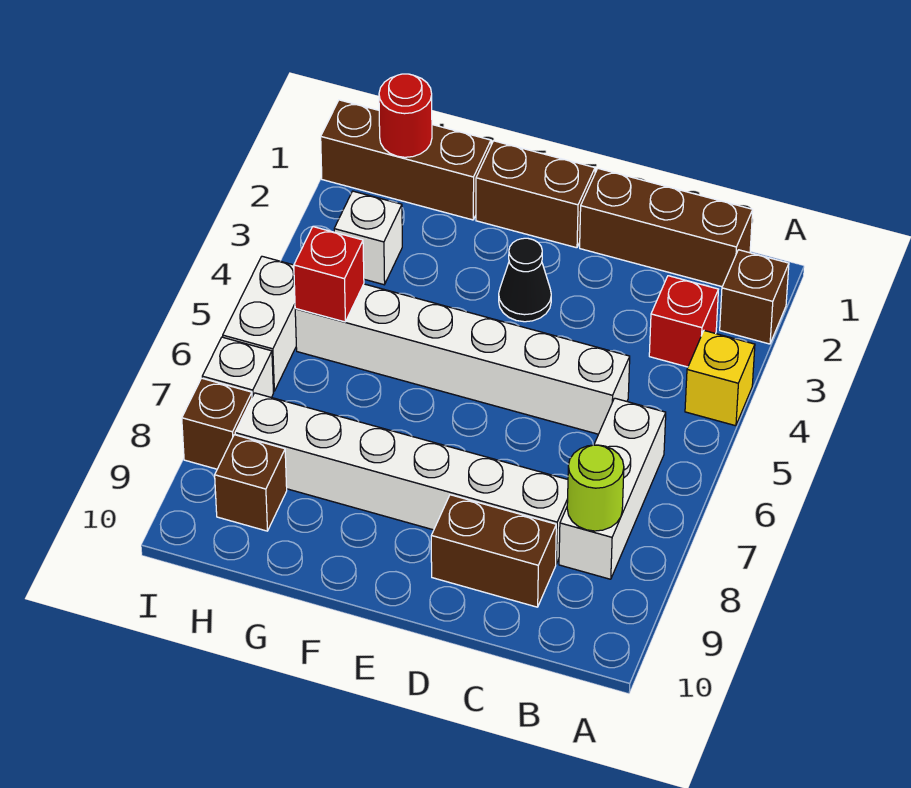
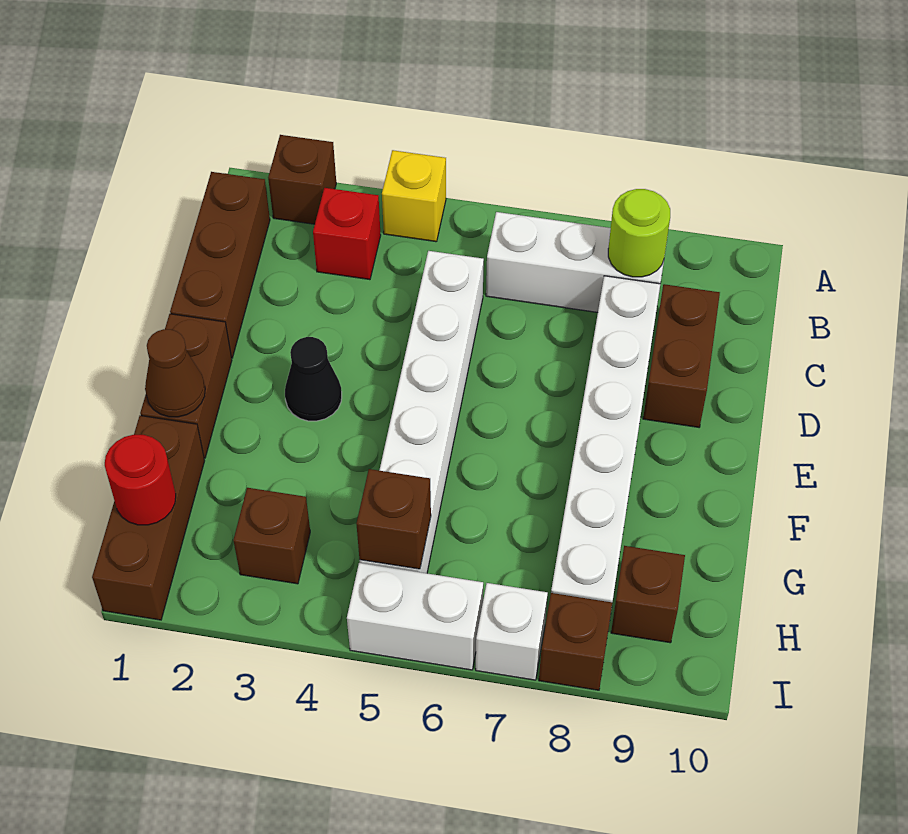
none -> brown 1x1 cone [145,329,205,417]
white 1x1 brick [334,191,402,285] -> brown 1x1 brick [233,488,310,584]
red 1x1 brick [294,227,364,322] -> brown 1x1 brick [356,469,431,569]

